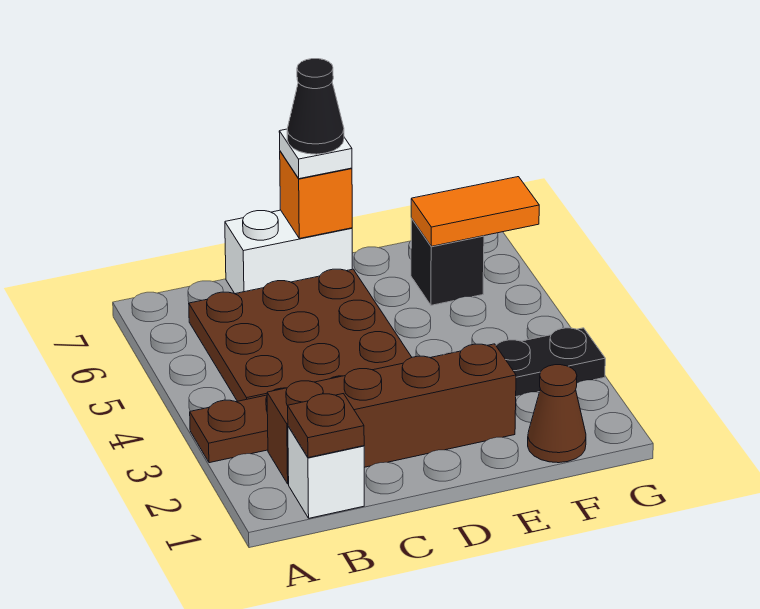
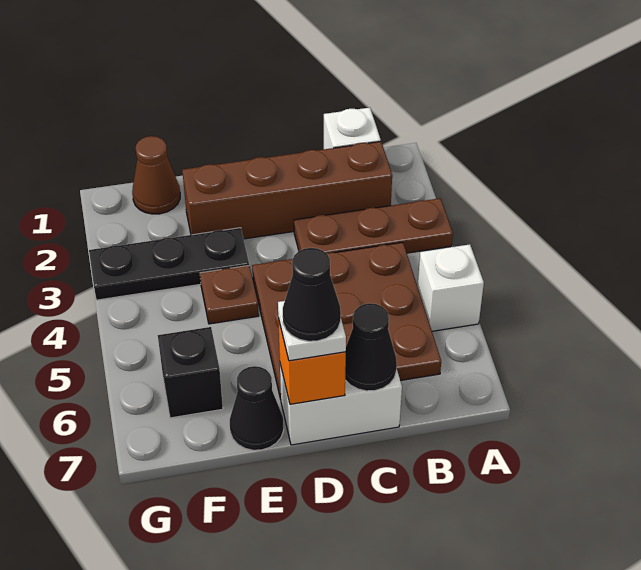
none -> white 1x1 brick [418,244,484,331]
brown 1x1 plate [288,394,364,458] -> brown 1x1 plate moved to [200,265,259,324]
none -> black 1x1 cone [345,303,397,391]
none -> black 1x1 cone [230,366,284,450]
orange 1x2 tile [411,177,539,246] -> none

